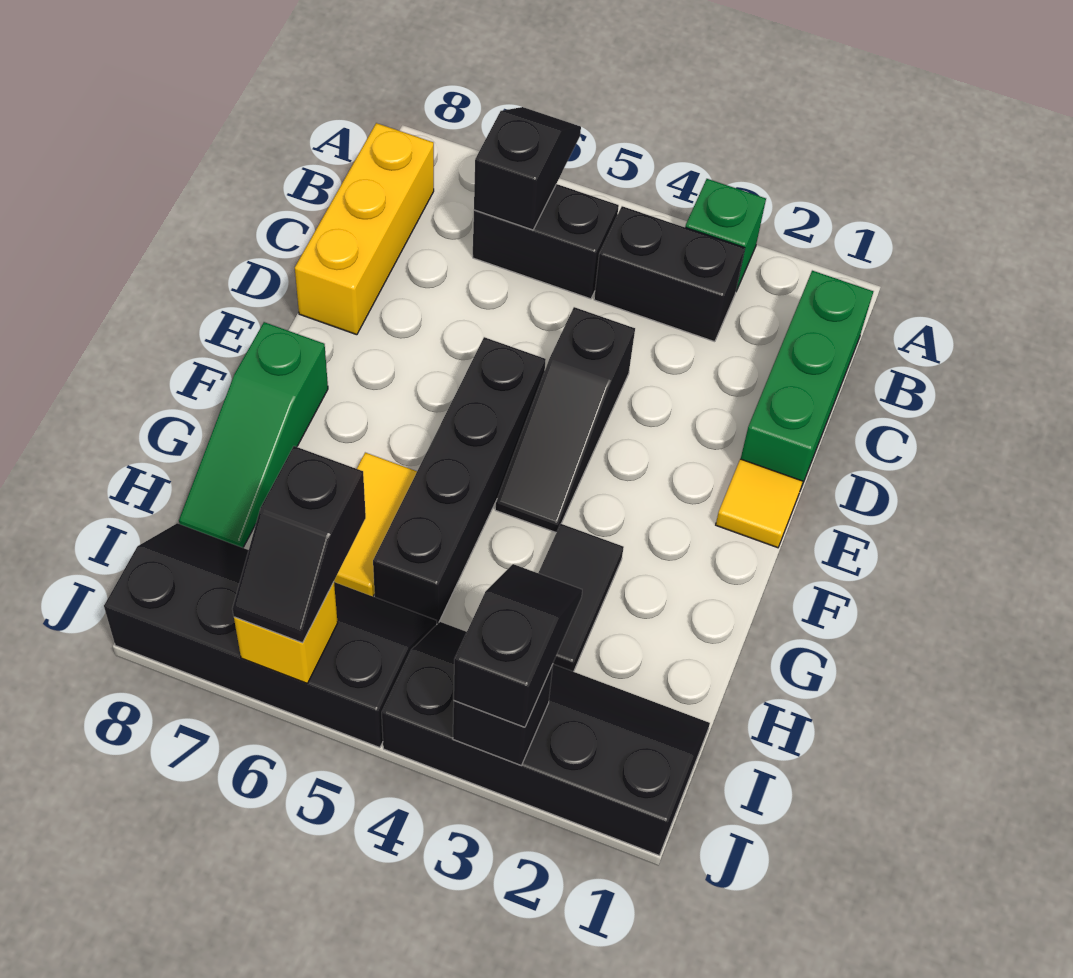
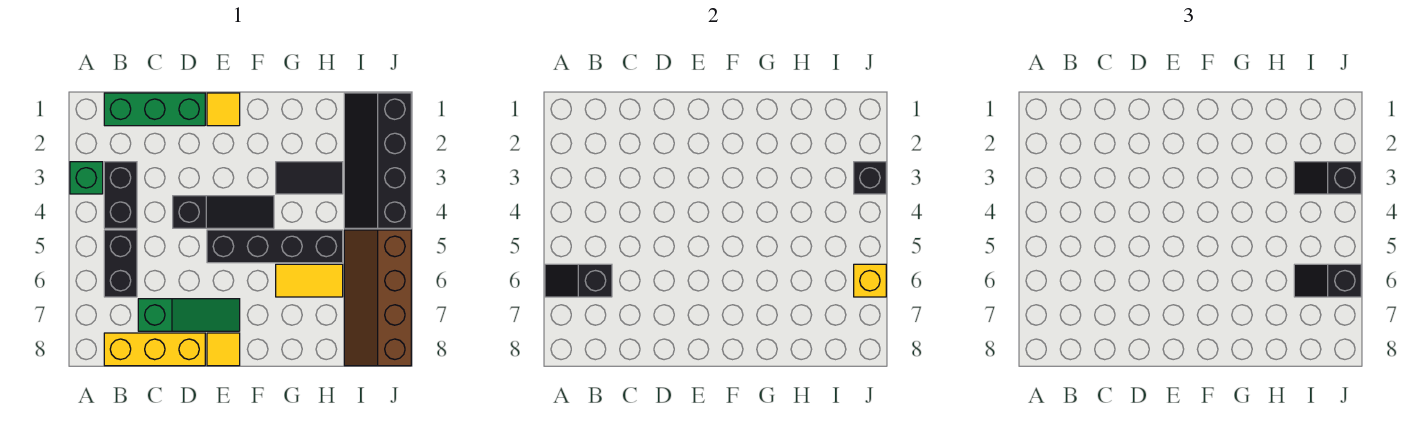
none -> yellow 1x1 tile [207,333,240,366]
green 1x3 slope [179,322,328,548] -> green 1x3 slope moved to [138,299,240,331]
black 2x4 slope [104,523,437,748] -> brown 2x4 slope [344,230,411,366]
black 1x2 slope [232,446,366,643] -> black 1x2 slope turned to [1294,264,1361,297]

